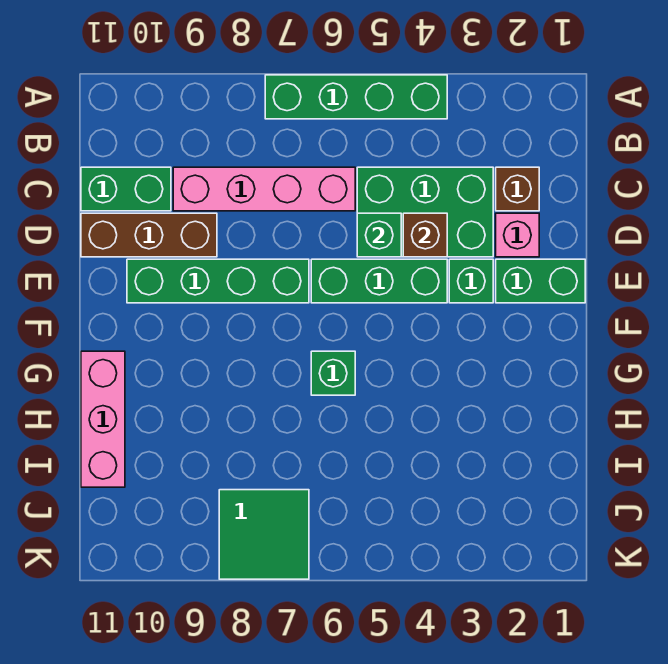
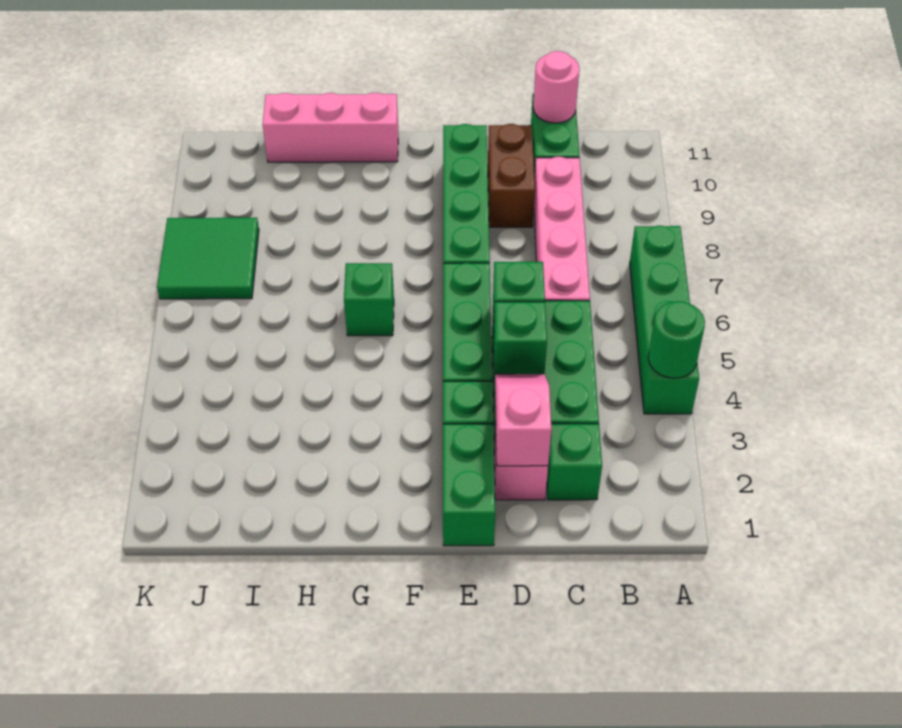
none -> green 1x1 round brick [648,301,705,378]
brown 1x1 brick [496,167,539,211] -> green 1x1 brick [547,424,602,500]
none -> pink 1x1 round brick [533,51,579,123]
none -> pink 1x2 slope [495,374,552,466]
brown 1x1 brick [403,213,447,257] -> green 1x1 brick [494,302,547,374]
brown 1x3 brick [81,213,217,257] -> brown 1x2 brick [488,124,535,227]

